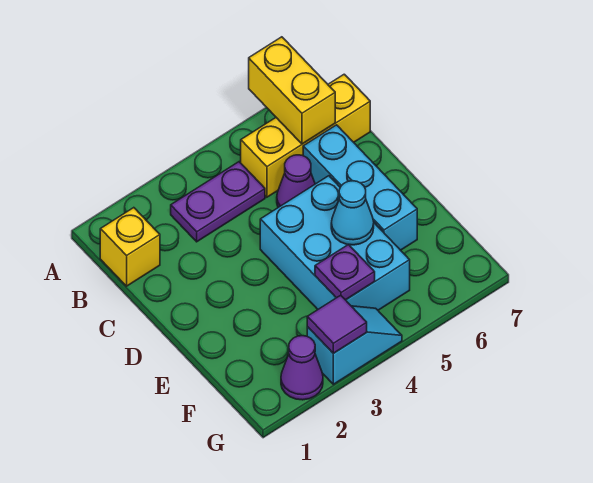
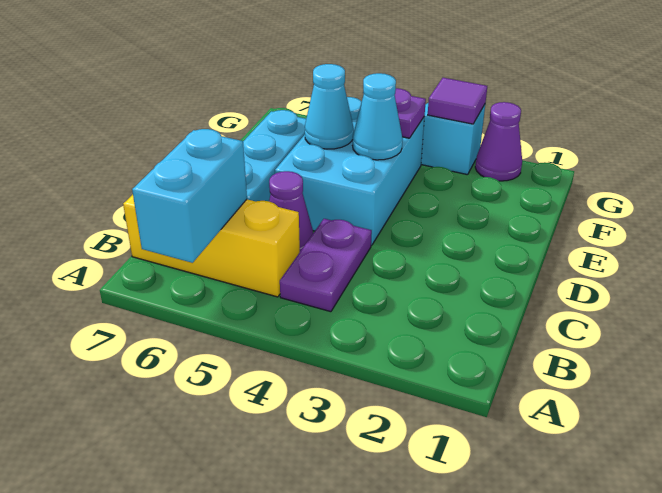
yellow 1x2 brick [249,37,335,144] -> cyan 1x2 brick [132,129,247,263]
yellow 1x1 brick [100,208,160,286] -> none
purple 1x2 plate [171,162,265,242] -> purple 1x2 plate turned to [280,219,372,312]
none -> cyan 1x1 cone [353,73,403,160]

